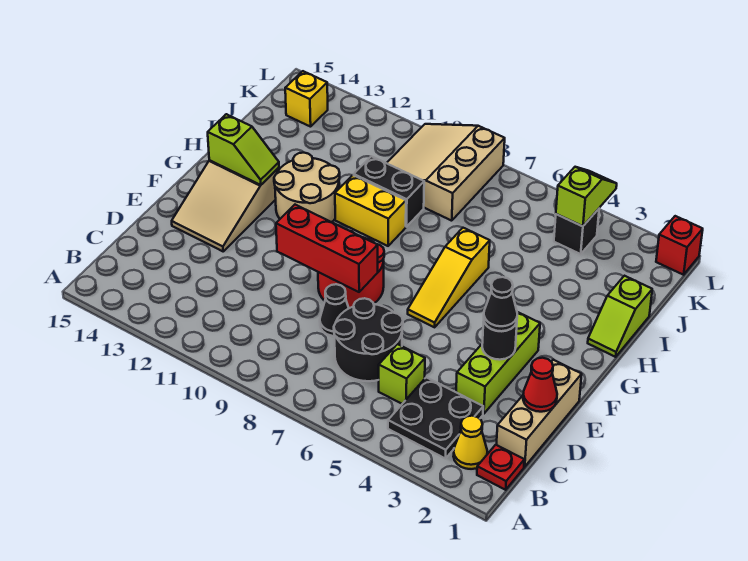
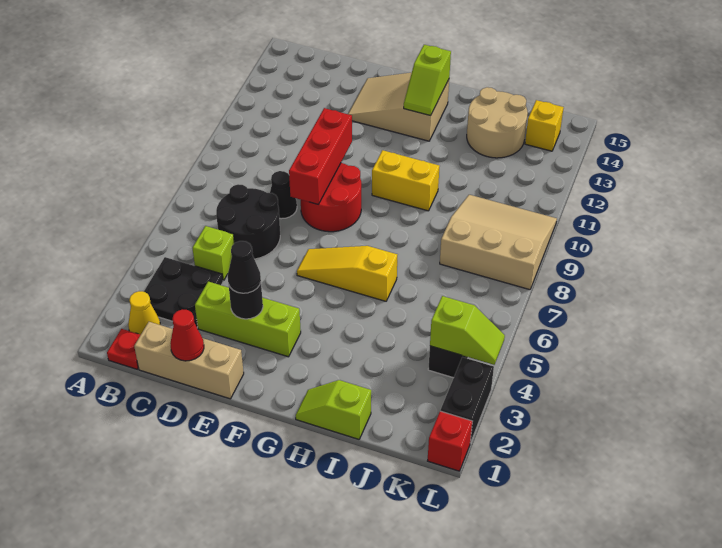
tan 2x2 round brick [274,153,340,222] -> tan 2x2 round brick moved to [467,87,528,158]
yellow 1x2 brick [335,175,406,246] -> yellow 1x2 brick turned to [372,150,440,211]
black 1x2 brick [354,156,424,227] -> black 1x2 brick moved to [441,357,494,443]

